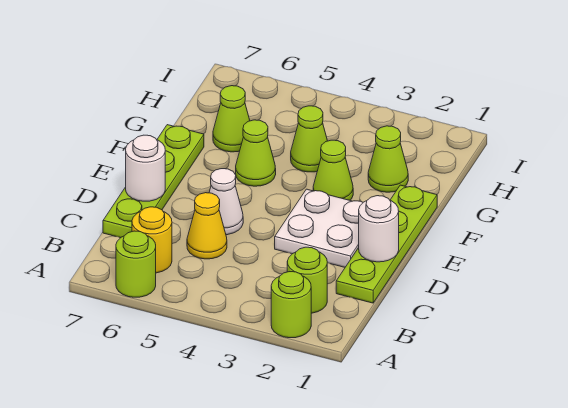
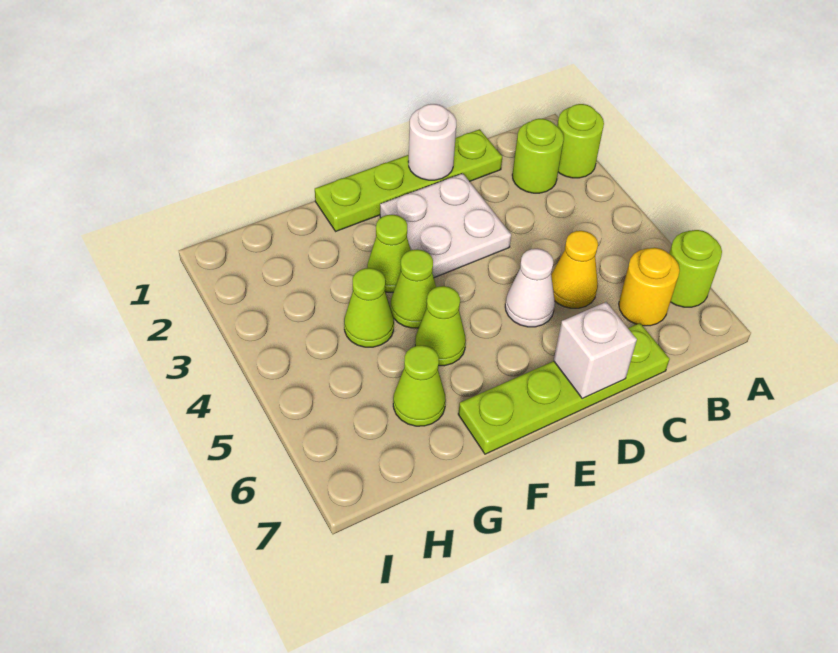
white 1x1 round brick [126,135,165,201] -> white 1x1 brick [554,302,637,399]
lime 1x1 cone [368,126,408,192] -> lime 1x1 cone moved to [391,249,436,328]

